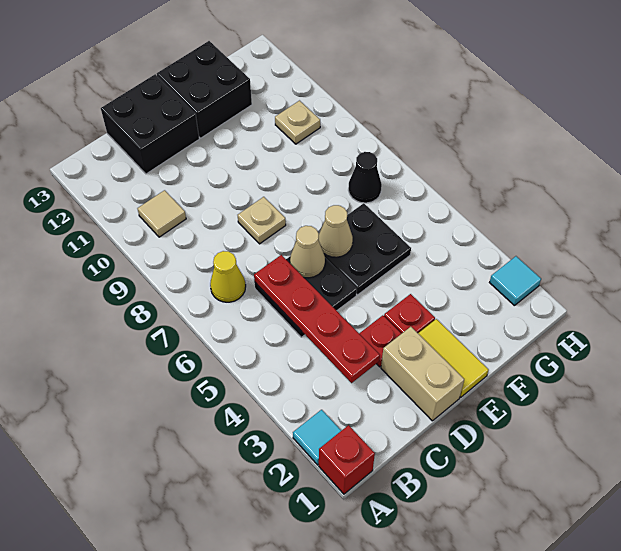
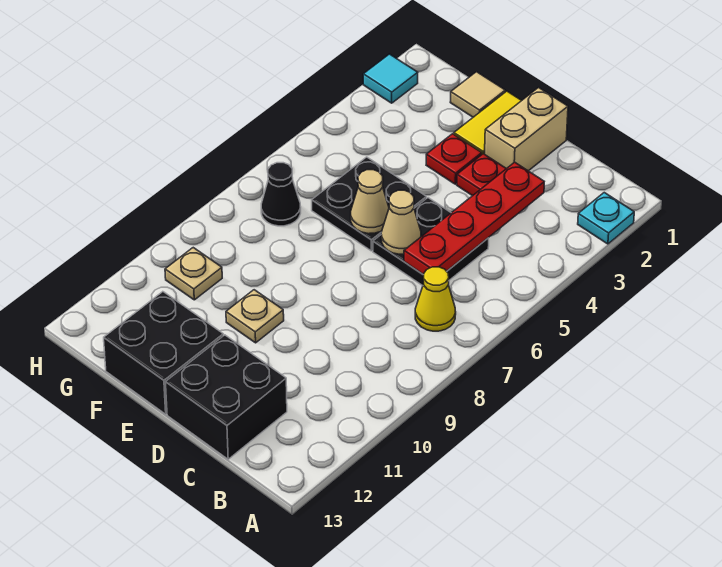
red 1x1 brick [319,425,375,494] -> none
cyan 1x1 tile [293,410,341,465] -> cyan 1x1 plate [578,193,634,244]
tan 1x1 tile [137,190,186,237] -> tan 1x1 tile moved to [450,72,505,117]
tan 1x1 plate [238,197,286,244] -> tan 1x1 plate moved to [226,290,284,343]

